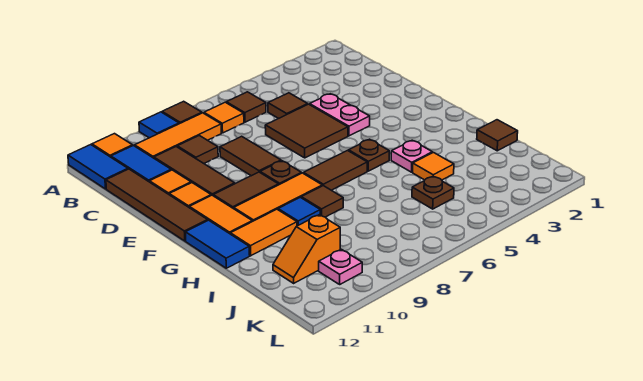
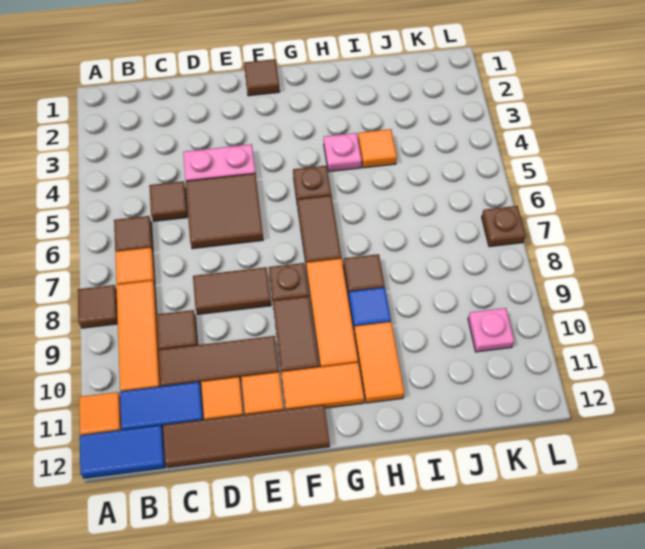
blue 1x1 tile [139,112,179,138] -> none
blue 1x2 tile [185,220,250,268] -> none
brown 1x1 tile [477,120,518,151] -> brown 1x1 tile moved to [244,59,280,96]
brown 1x1 plate [412,176,454,209] -> brown 1x1 plate moved to [482,206,526,247]
orange 1x2 slope [273,215,340,283] -> none

